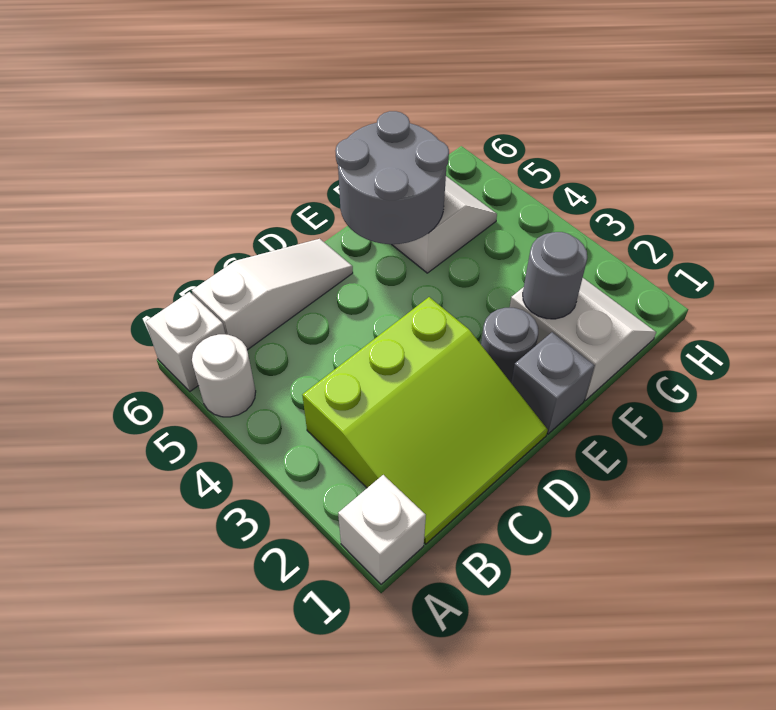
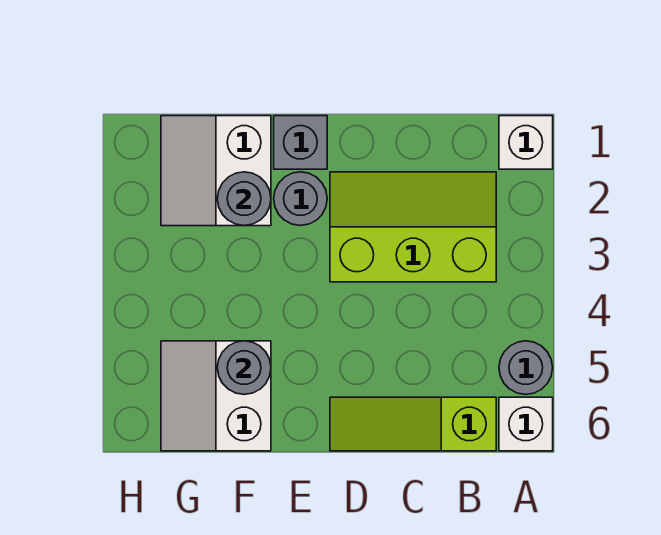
white 1x1 round brick [192,334,256,417] -> grey 1x1 round brick [499,341,553,394]
lime 3x3 slope [302,297,548,544] -> lime 2x3 slope [330,172,496,282]
white 1x3 slope [192,239,353,350] -> lime 1x3 slope [330,397,496,451]
grey 2x2 round brick [335,111,449,244] -> grey 1x1 round brick [217,341,271,394]

